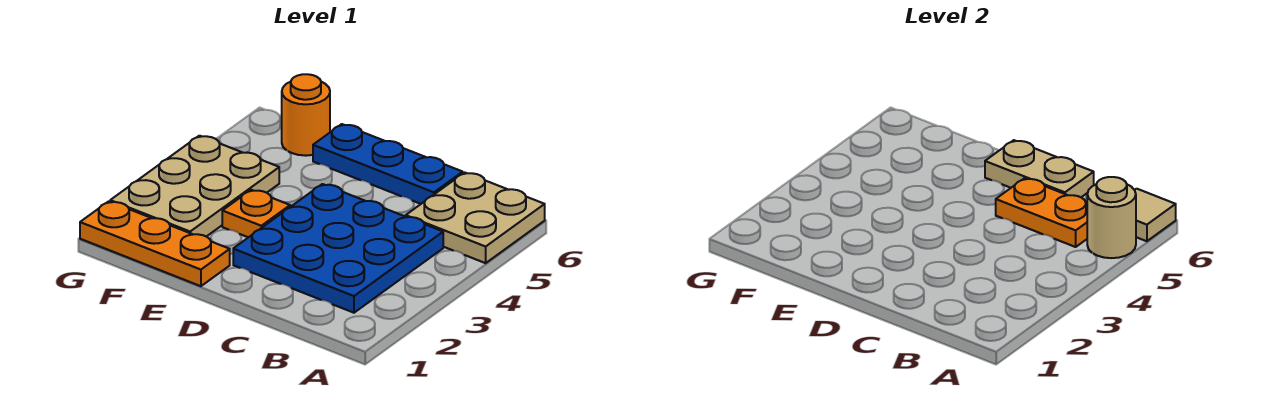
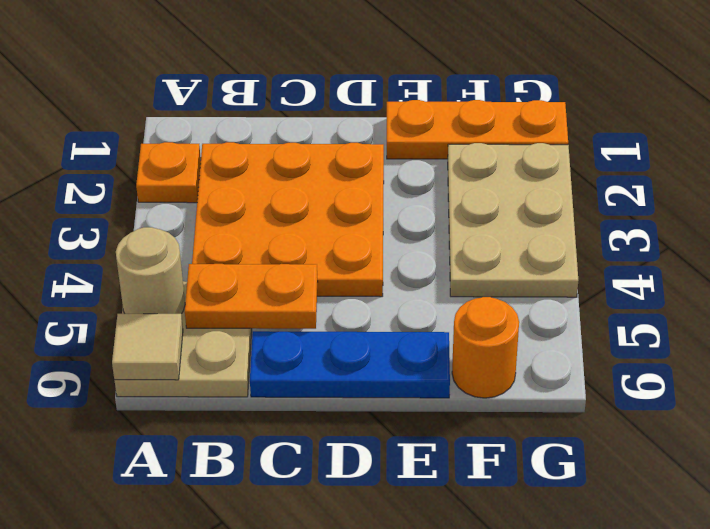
blue 3x3 plate [233,184,443,313] -> orange 3x3 plate [192,142,384,297]
tan 1x2 plate [985,140,1094,197] -> none
orange 1x1 plate [222,190,290,237] -> orange 1x1 plate moved to [136,142,201,203]

